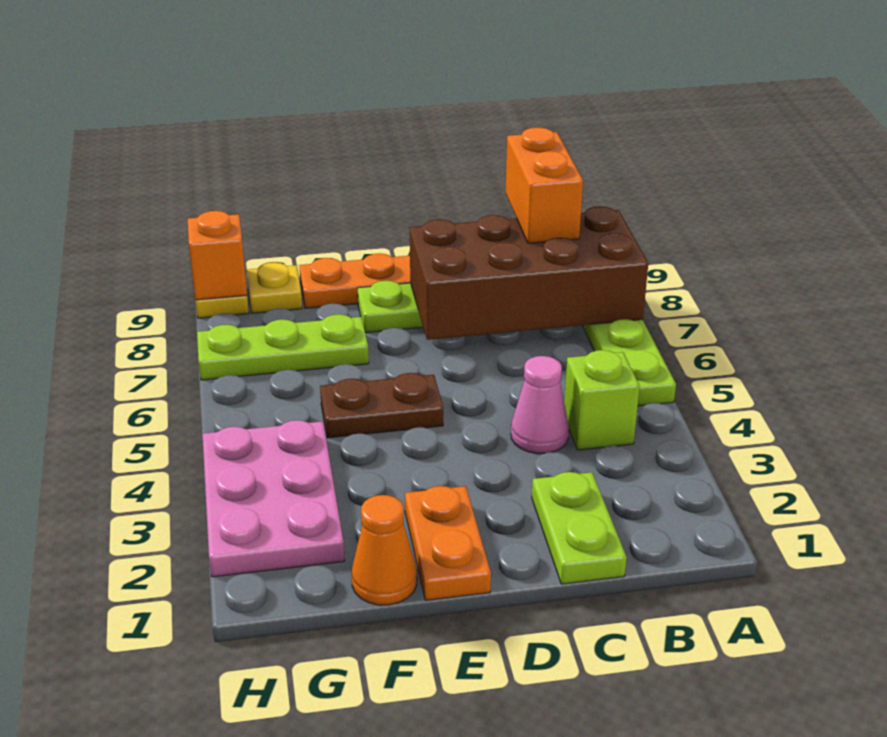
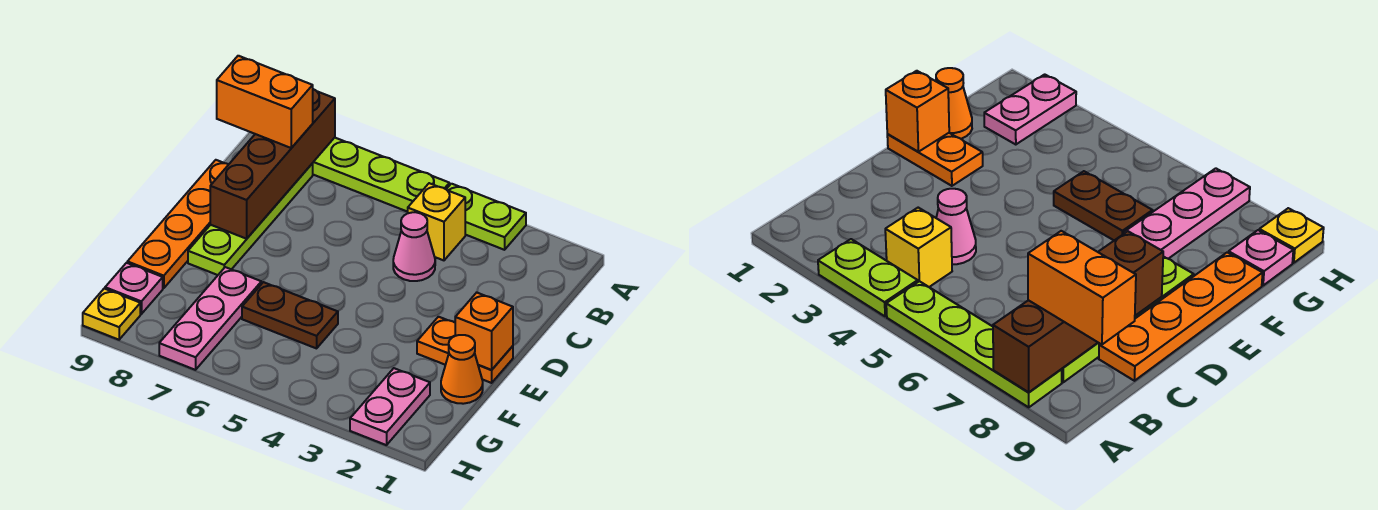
brown 2x4 brick [410,206,648,340] -> brown 1x4 brick [210,89,335,239]
lime 1x1 brick [564,350,640,450] -> yellow 1x1 brick [408,183,465,260]
lime 1x2 plate [532,472,627,584] -> lime 1x2 plate moved to [446,184,526,250]
brown 1x2 plate [320,373,443,438] -> brown 1x2 plate turned to [242,282,338,348]
lime 1x3 plate [197,314,369,380] -> pink 1x3 plate [159,267,261,370]
pink 2x3 plate [202,420,345,577] -> pink 1x2 plate [350,368,430,445]
yellow 1x1 plate [247,262,302,313] -> pink 1x1 plate [105,263,163,314]
orange 1x1 brick [188,211,247,300] -> orange 1x1 brick moved to [455,293,513,370]

